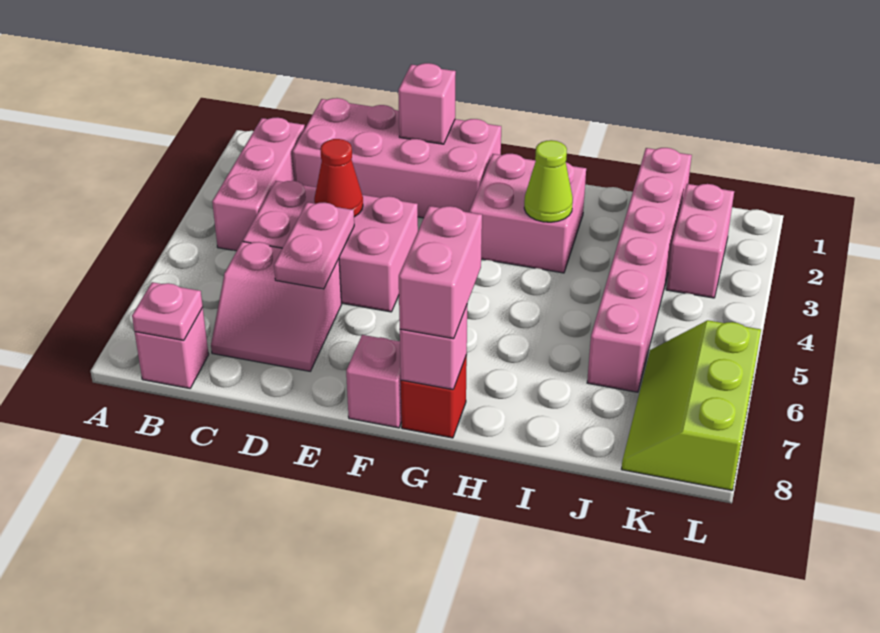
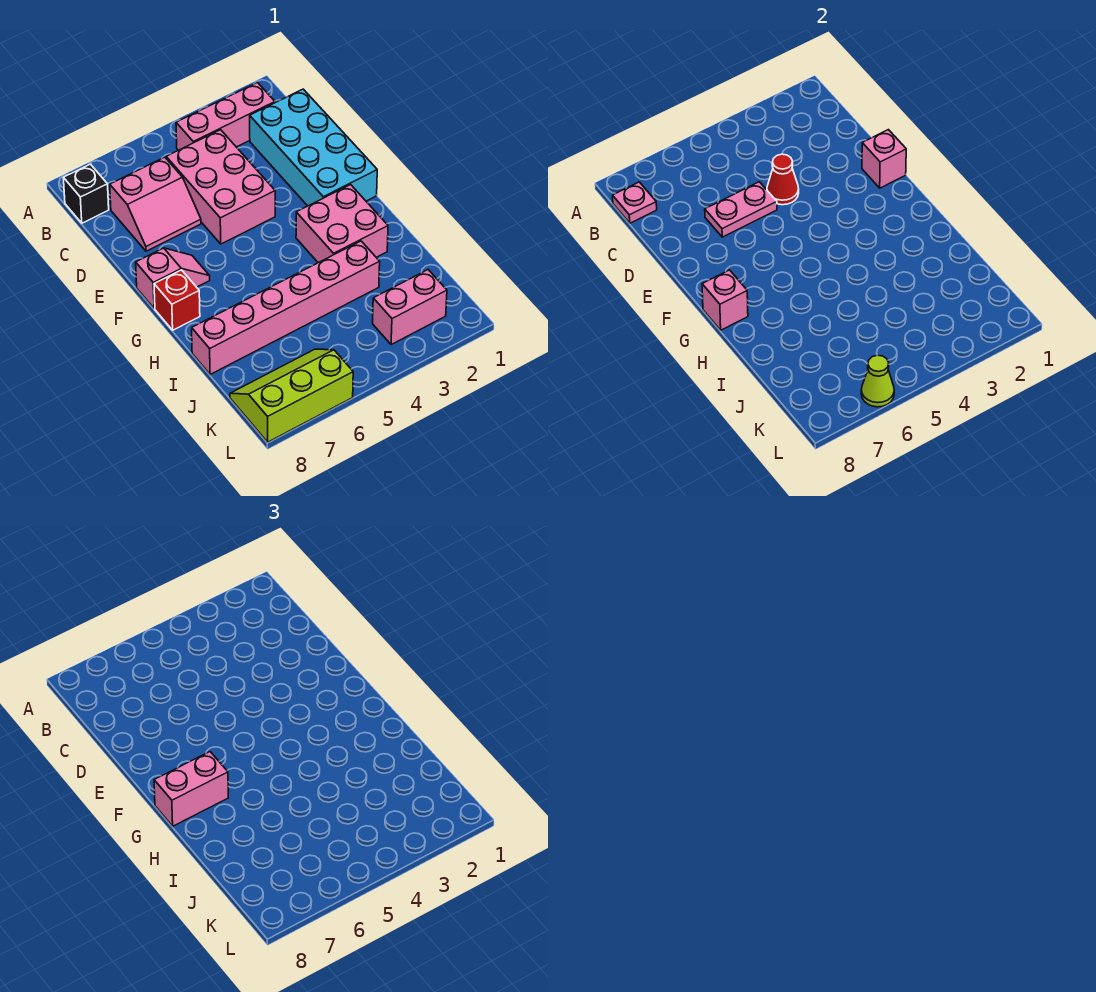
pink 1x1 brick [135,308,209,388] -> black 1x1 brick [64,164,109,223]
pink 2x4 brick [292,98,501,218] -> cyan 2x4 brick [250,89,377,206]
pink 2x2 slope [211,242,341,371] -> pink 2x2 slope turned to [110,157,201,251]
lime 1x1 cone [524,140,573,222] -> lime 1x1 cone moved to [861,355,894,407]
pink 1x6 brick [587,148,692,392] -> pink 1x6 brick moved to [192,241,380,374]

